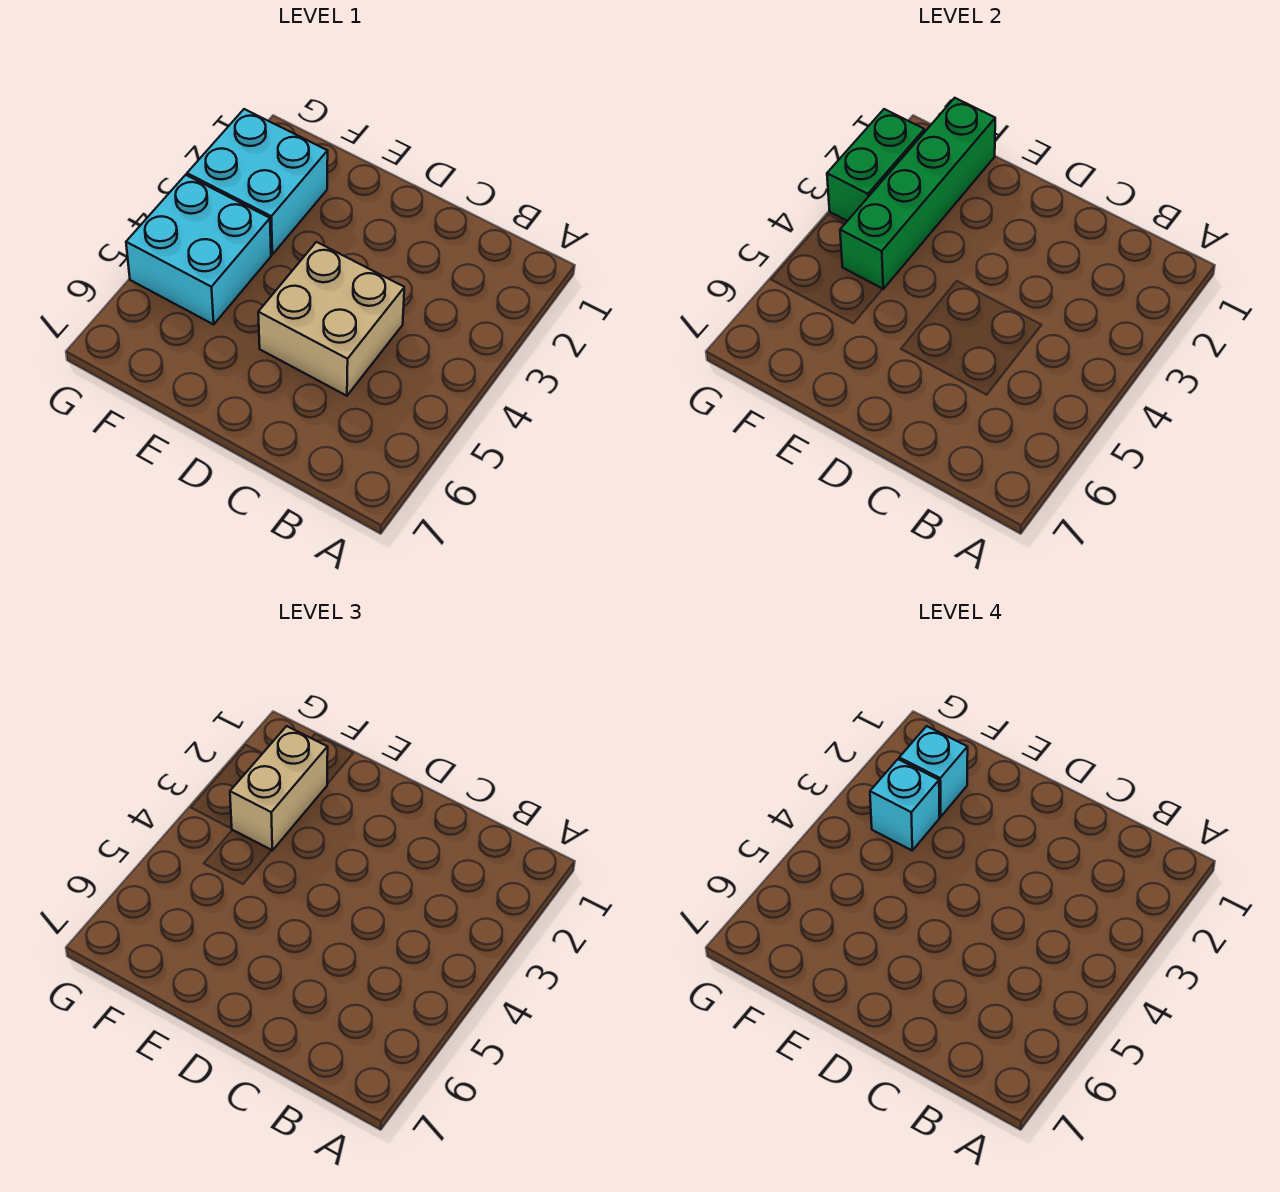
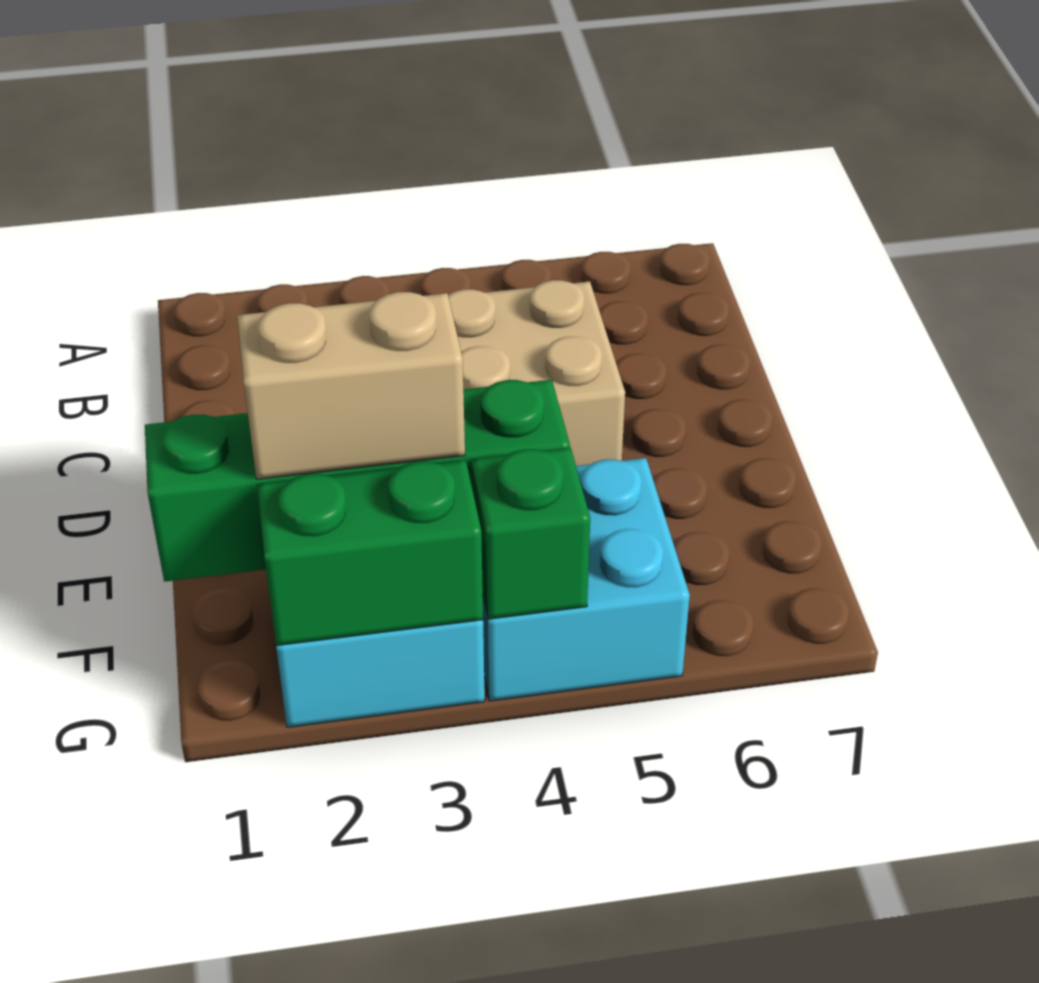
cyan 1x1 brick [899,726,968,817] -> none
cyan 1x1 brick [870,759,940,850] -> none
none -> green 1x1 brick [471,448,590,619]

